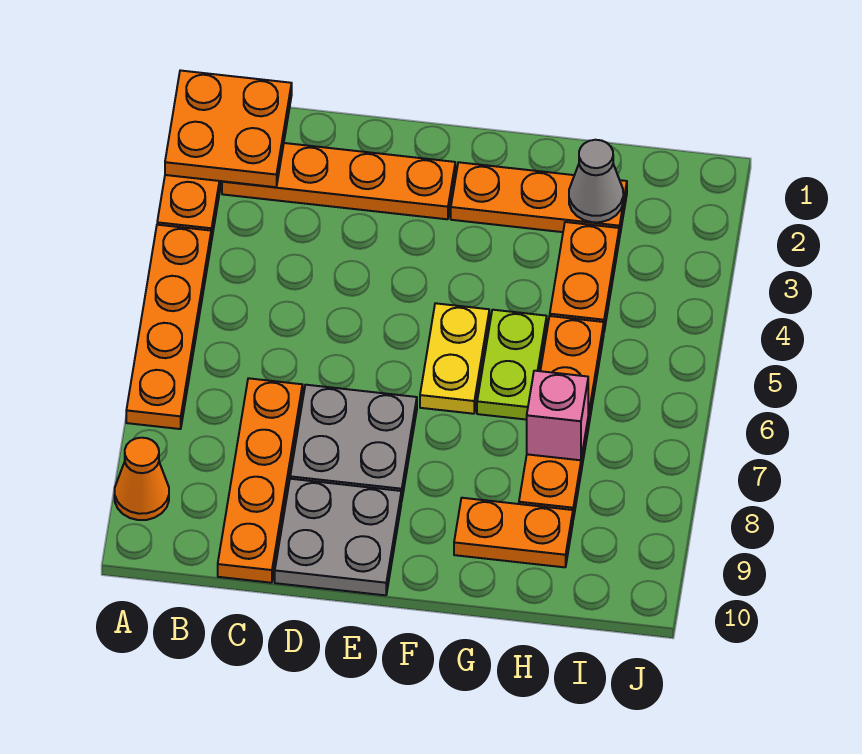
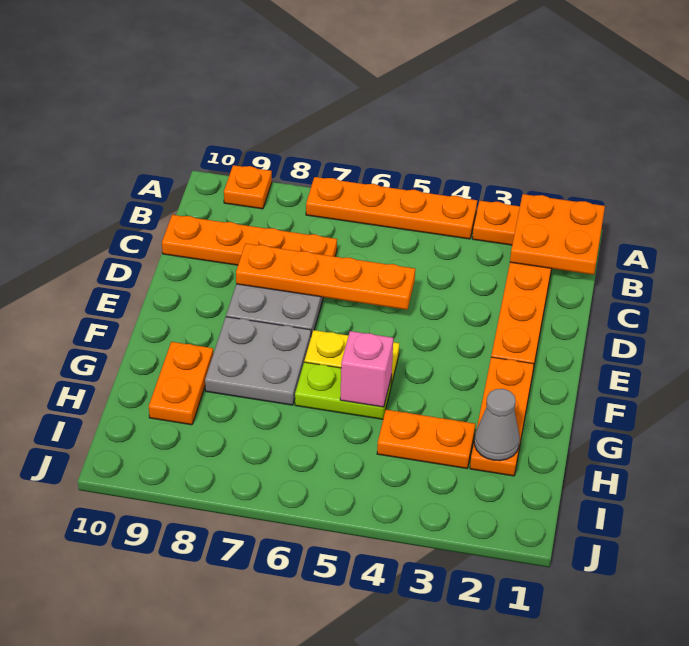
orange 1x1 cone [115,438,169,520] -> orange 1x1 plate [224,165,272,209]
grey 2x2 plate [275,479,401,595] -> grey 2x2 plate moved to [205,317,311,405]
orange 1x4 plate [519,316,604,519] -> orange 1x4 plate moved to [236,243,415,310]
pink 1x1 brick [527,371,588,460] -> pink 1x1 brick moved to [340,331,393,407]

